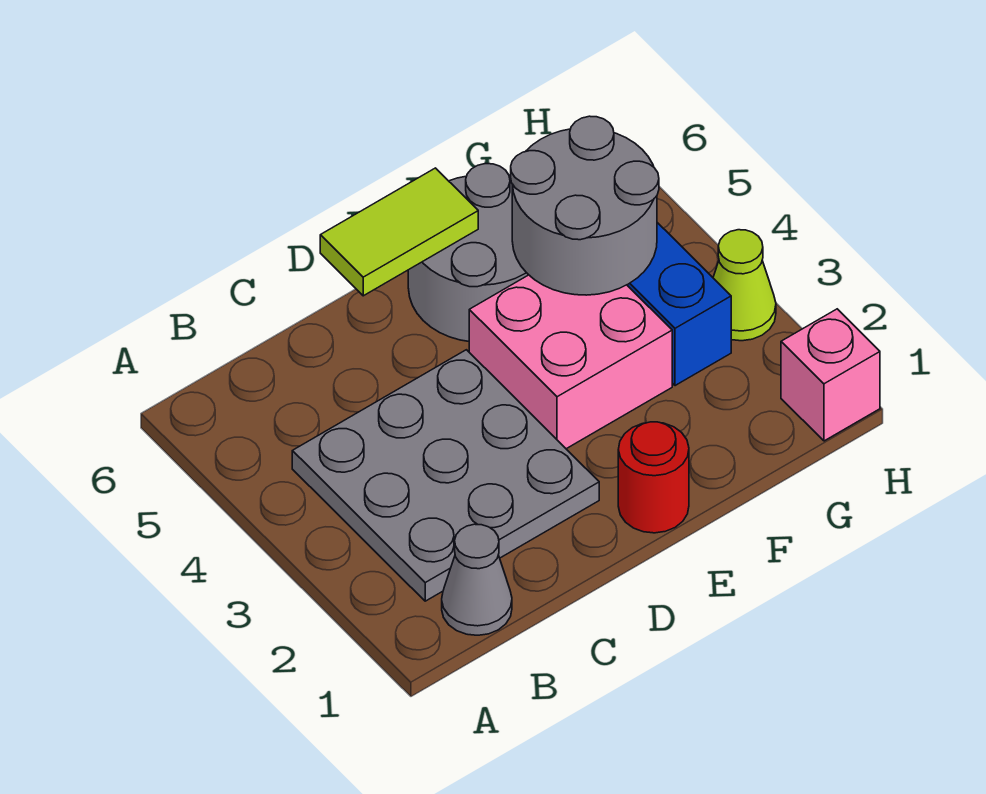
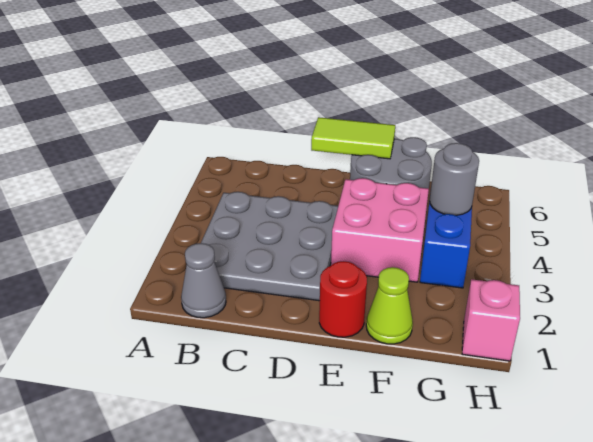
grey 2x2 round brick [511,116,659,295] -> grey 1x1 round brick [430,143,479,215]
lime 1x1 cone [713,230,776,341] -> lime 1x1 cone moved to [366,267,413,344]

